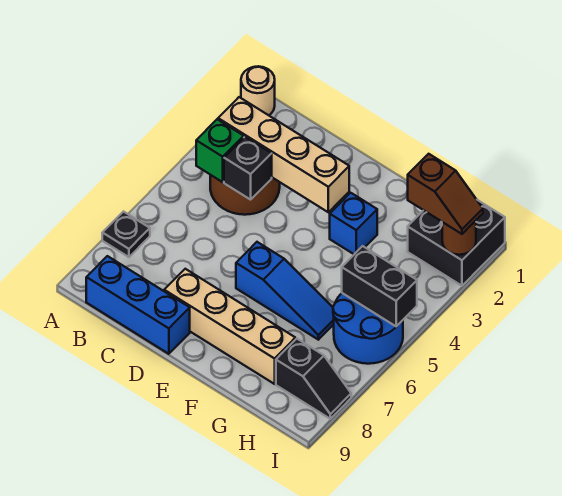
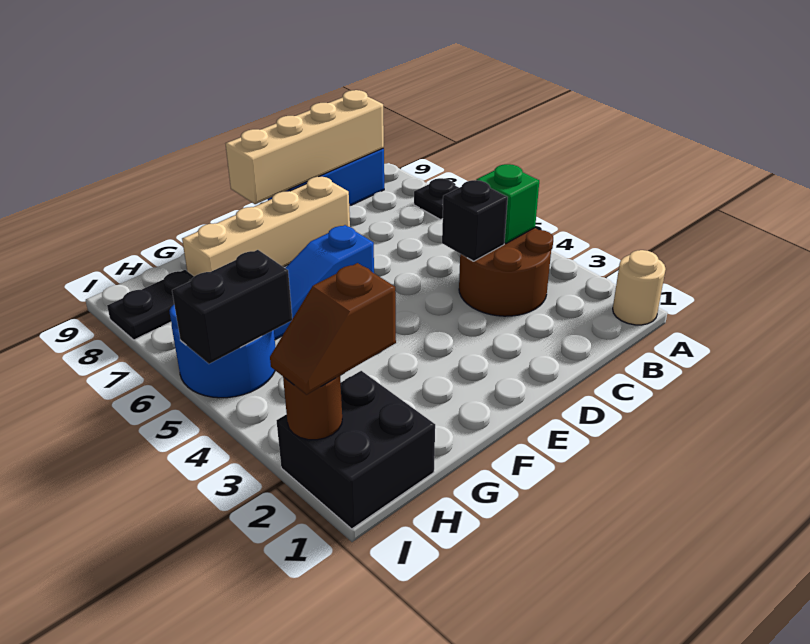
tan 1x4 brick [218,97,349,212] -> tan 1x4 brick moved to [226,90,384,204]
blue 1x1 brick [330,193,377,254] -> none
black 1x2 slope [276,339,351,419] -> black 1x2 plate [107,270,194,340]

